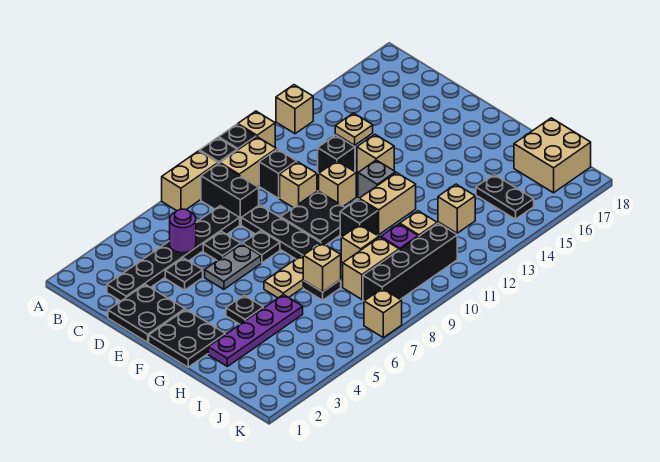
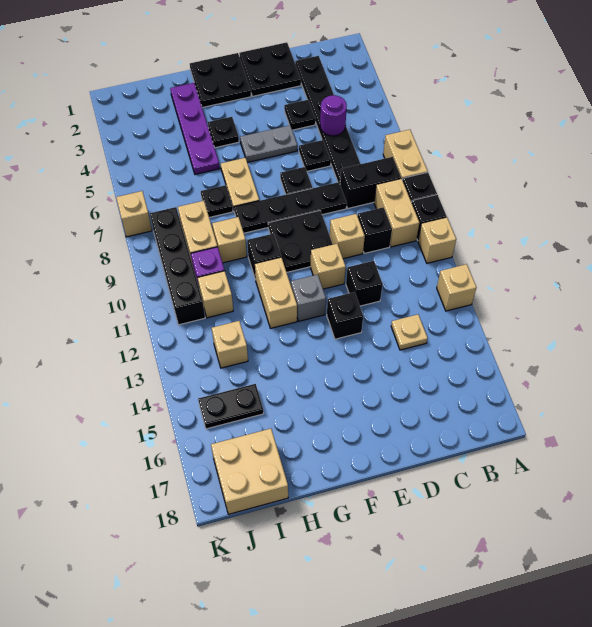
grey 1x2 plate [205,244,261,289] -> grey 1x2 plate turned to [240,125,297,163]
tan 1x1 brick [357,135,394,172] -> black 1x1 brick [327,292,363,339]
tan 1x1 brick [303,243,341,292] -> none

